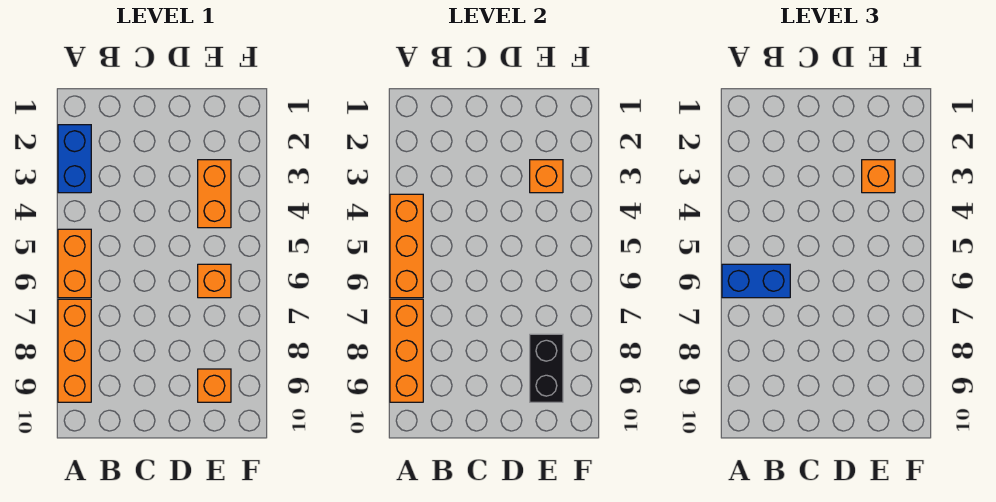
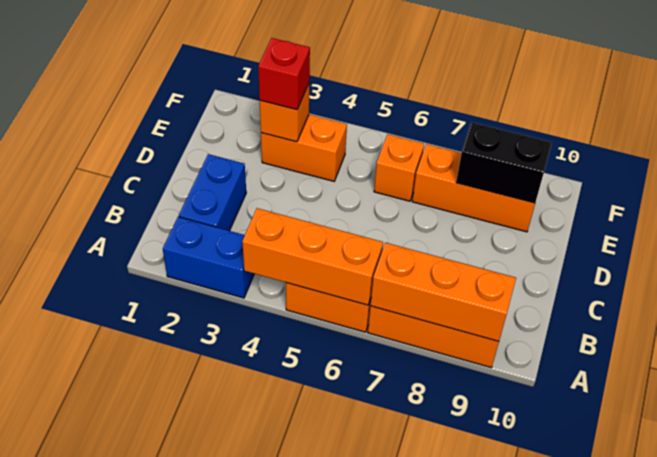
blue 1x2 brick [722,264,790,298] -> blue 1x2 brick moved to [179,154,246,231]
orange 1x1 brick [862,160,895,193] -> red 1x1 brick [258,38,310,110]
orange 1x1 brick [198,369,231,402] -> orange 1x3 brick [412,144,535,232]

